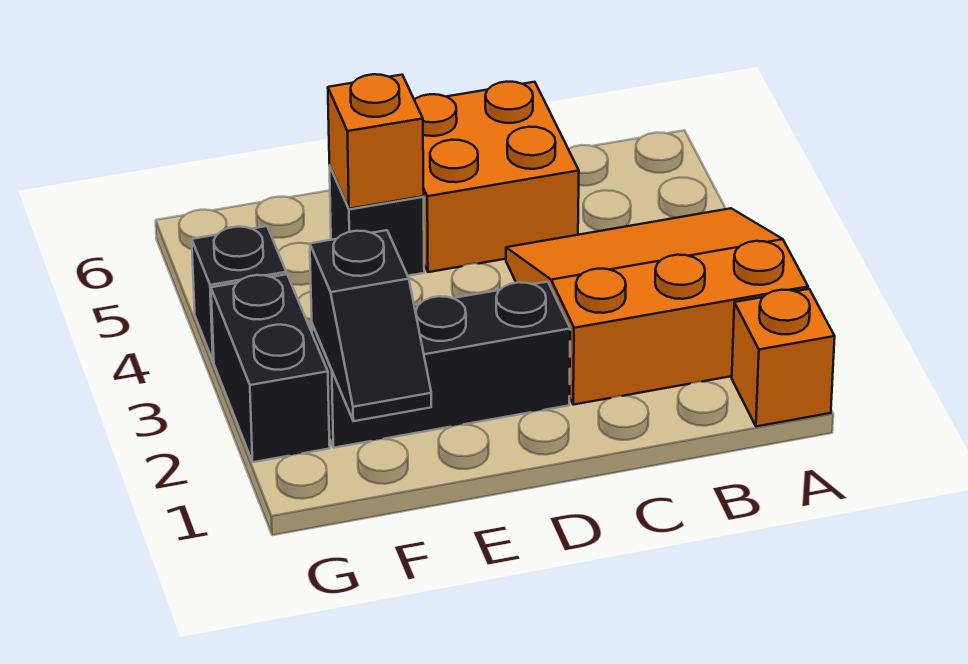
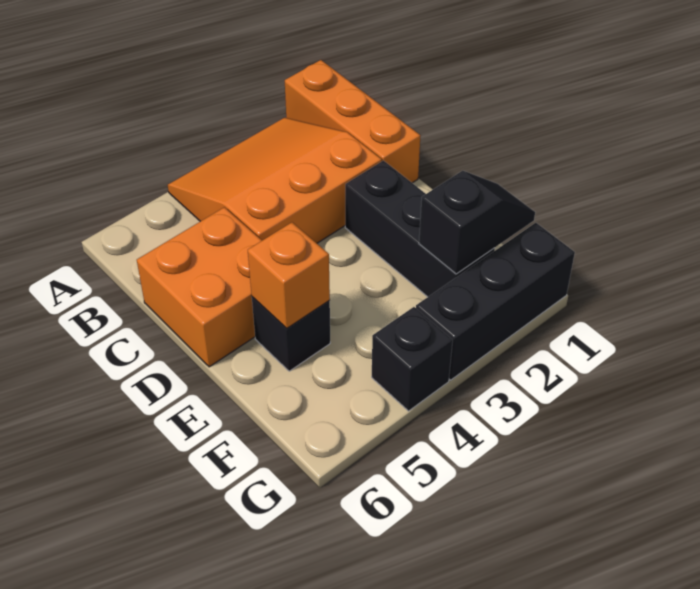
orange 1x1 brick [732,289,835,426] -> orange 1x3 brick [285,60,421,183]
orange 3x3 slope [506,208,808,405] -> orange 3x3 slope turned to [168,118,382,243]
black 1x2 brick [211,274,330,462] -> black 1x3 brick [416,223,575,380]

